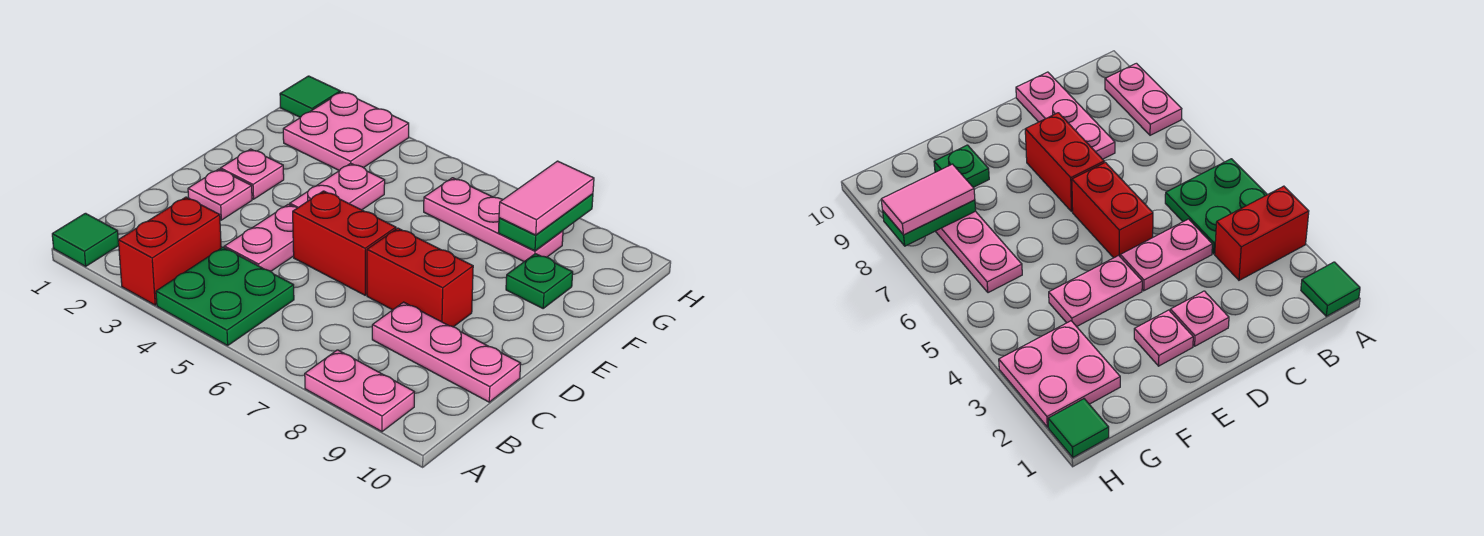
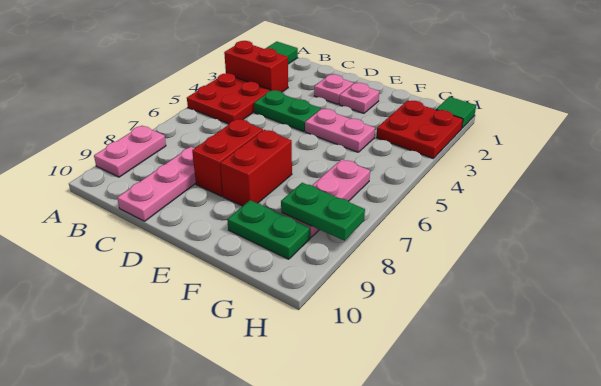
green 2x2 plate [156,247,294,345] -> red 2x2 plate [187,73,271,124]
pink 1x2 plate [224,204,297,271] -> green 1x2 plate [254,90,321,131]
red 1x2 brick [293,191,396,295] -> red 1x2 brick moved to [220,130,292,206]
green 1x1 plate [506,254,573,308] -> green 1x2 plate [227,200,310,259]
pink 2x2 plate [283,92,409,171] -> red 2x2 plate [376,101,463,158]
pink 1x2 tile [499,161,594,235] -> none

